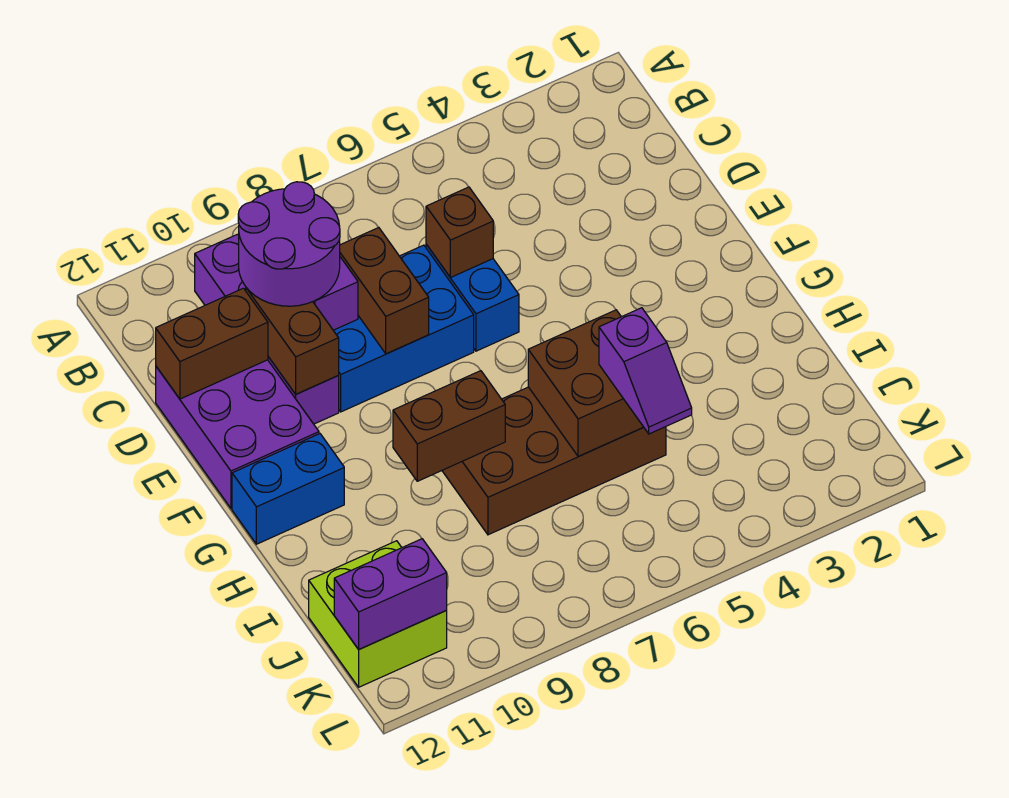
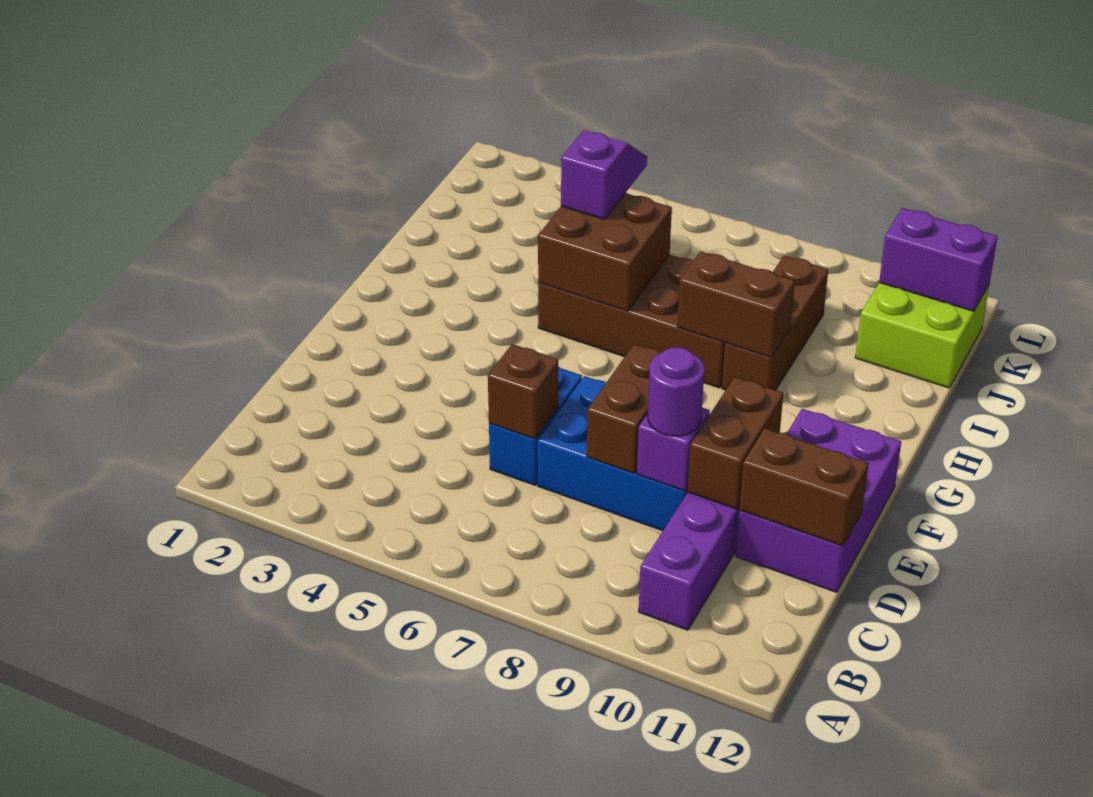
purple 2x2 round brick [238,182,340,306] -> purple 1x1 round brick [648,347,704,436]
blue 1x2 brick [232,434,344,544] -> none
none -> brown 1x3 brick [722,256,828,390]

